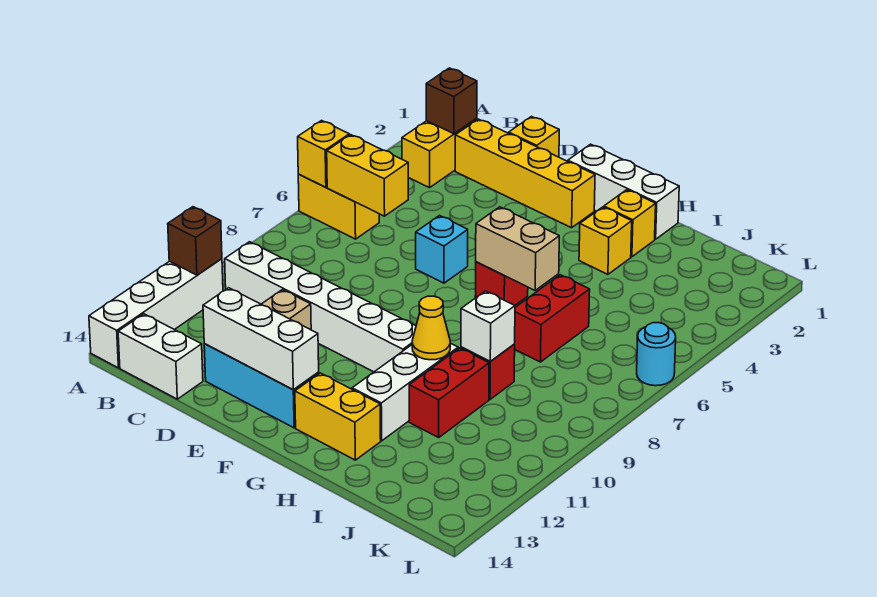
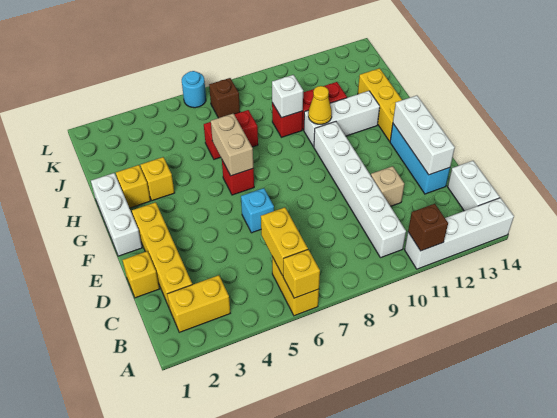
brown 1x1 brick [426,68,477,134] -> brown 1x1 brick moved to [209,78,240,118]
yellow 1x2 brick [295,373,381,460] -> yellow 1x3 brick [358,68,402,141]

